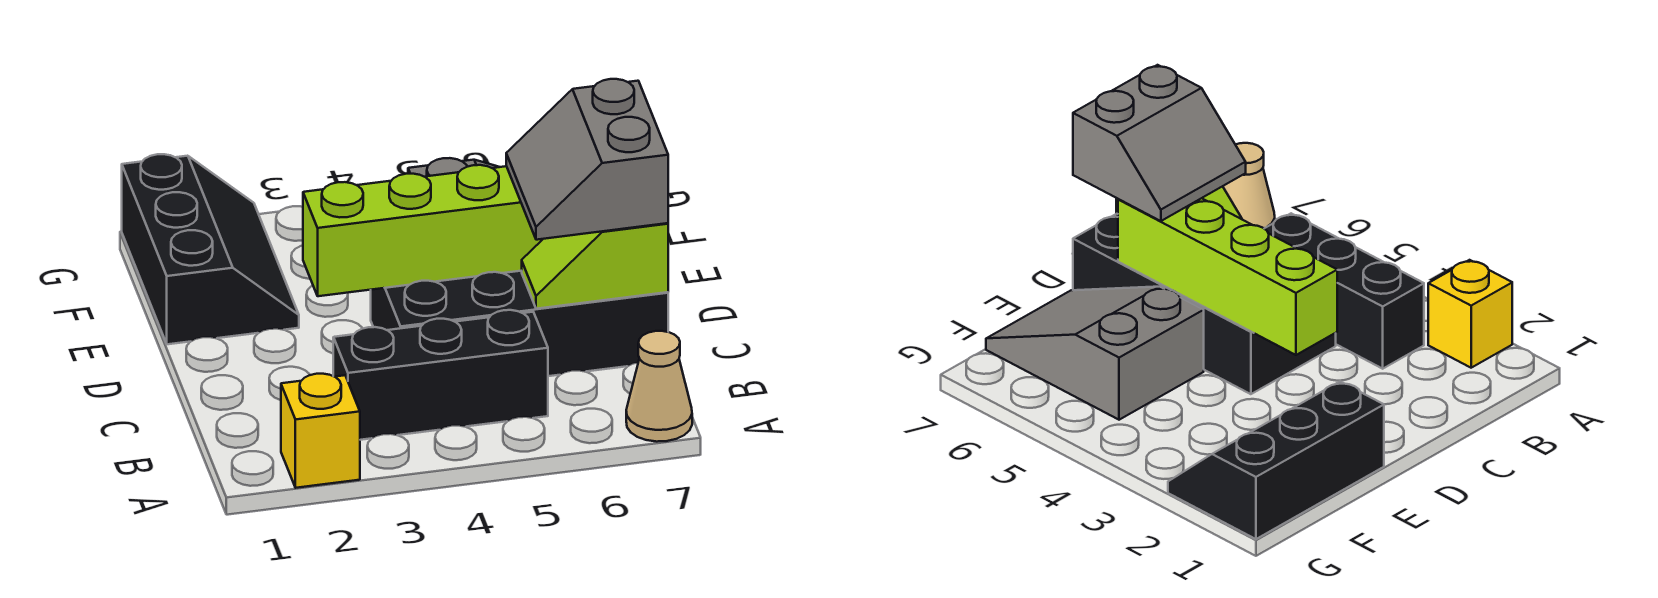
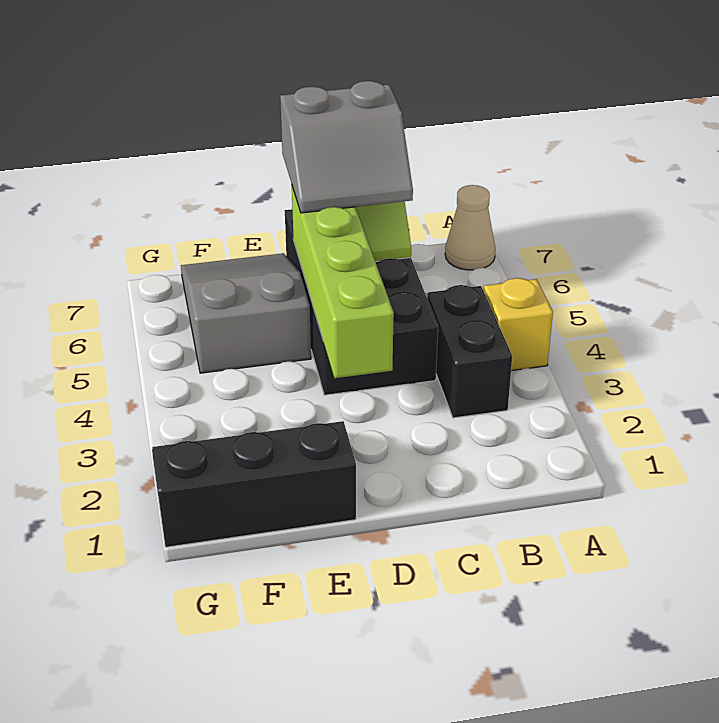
yellow 1x1 brick [281,374,360,488] -> yellow 1x1 brick moved to [483,278,553,371]
black 1x3 brick [333,310,548,440] -> black 1x2 brick [427,285,512,418]

